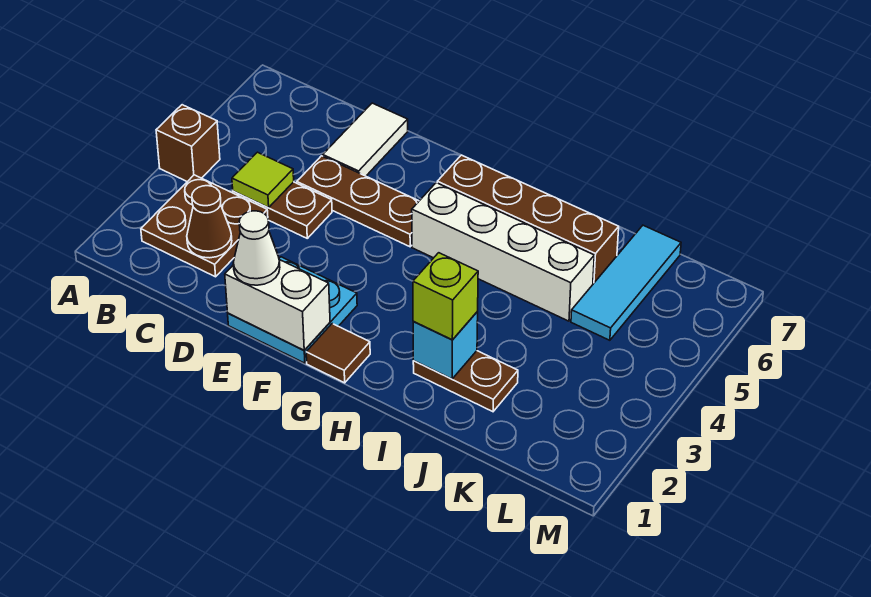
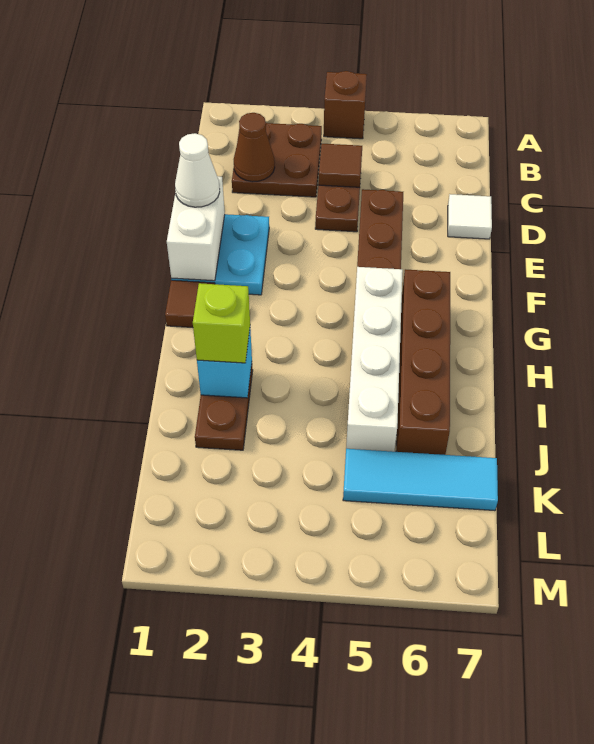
lime 1x1 tile [232,152,294,208] -> brown 1x1 tile [318,144,362,187]
white 1x2 tile [323,103,408,176] -> white 1x1 tile [448,194,492,239]

